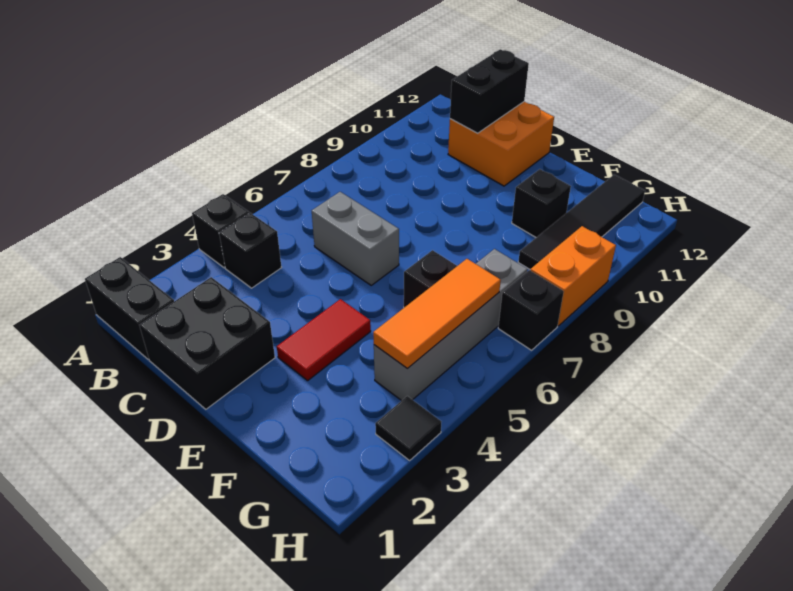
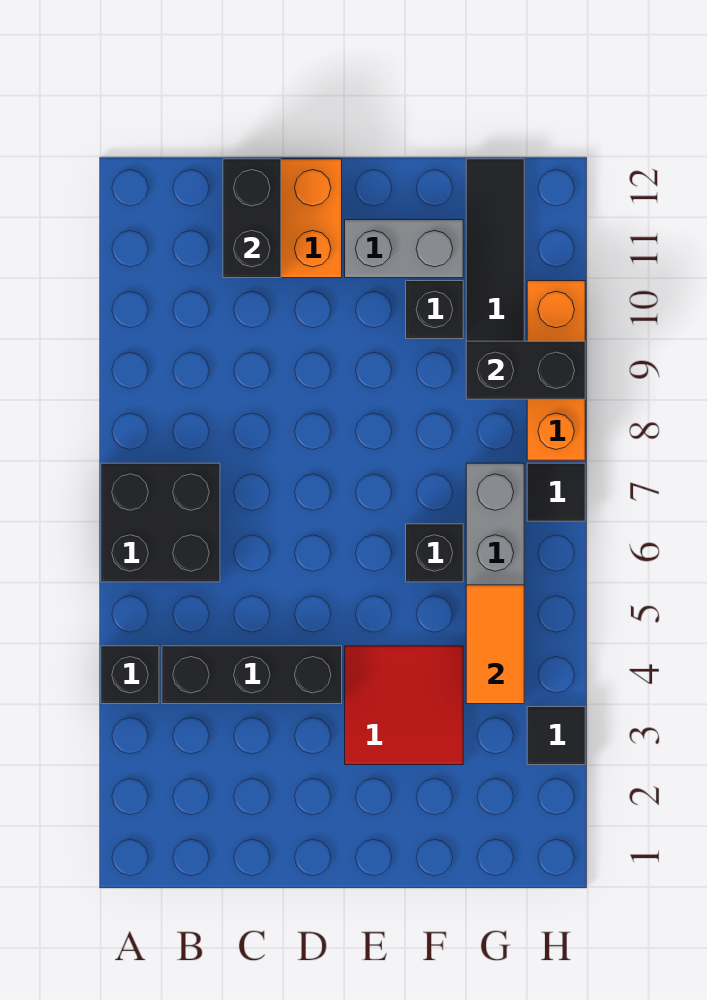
black 1x2 brick [85,257,174,359] -> black 1x2 brick moved to [466,341,585,399]
black 1x1 brick [219,213,282,288] -> black 1x3 brick [162,646,342,704]
black 2x2 brick [139,277,275,409] -> black 2x2 brick moved to [101,463,220,582]
grey 1x2 brick [312,192,399,285] -> grey 1x2 brick moved to [345,220,463,278]
red 1x2 tile [277,299,371,381] -> red 2x2 tile [345,646,463,765]
orange 1x3 tile [373,259,501,368] -> orange 1x2 tile [466,585,524,704]
black 1x1 brick [498,270,564,350] -> black 1x1 tile [527,463,585,521]
orange 1x2 brick [530,226,616,326] -> orange 1x3 brick [527,281,585,460]

